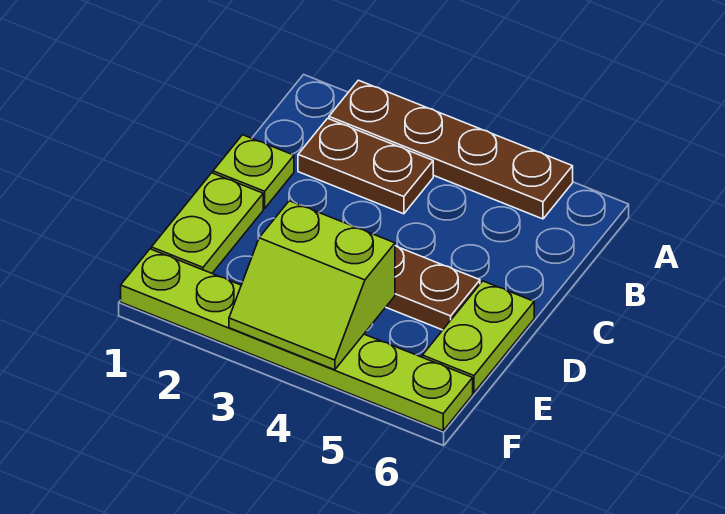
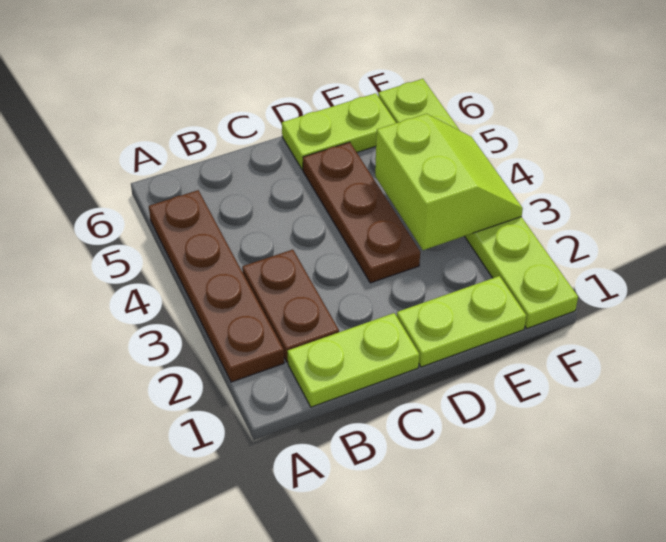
lime 1x1 plate [213,135,294,209] -> lime 1x2 plate [287,313,419,407]

